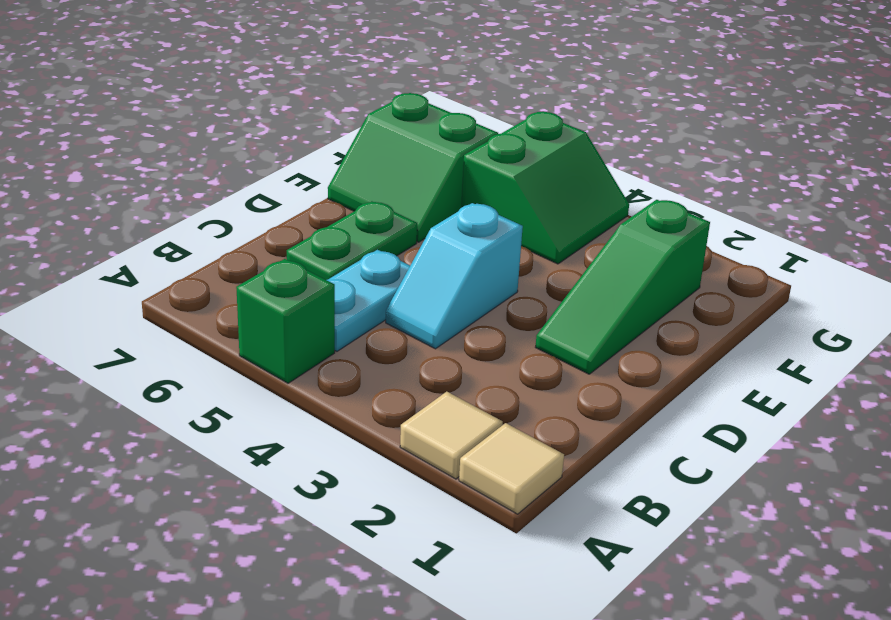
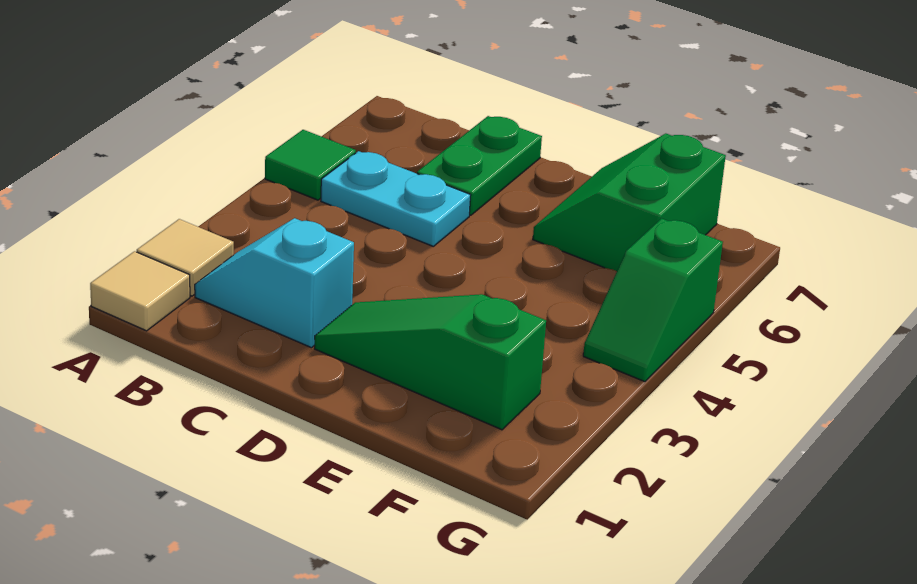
green 1x1 brick [236,259,335,383] -> green 1x1 tile [265,130,356,200]
cyan 1x2 slope [386,203,523,349] -> cyan 1x2 slope moved to [195,218,354,348]
green 1x2 plate [287,201,417,280] -> green 1x2 plate turned to [417,116,542,215]
green 2x2 slope [461,112,629,264] -> green 1x2 slope [583,219,723,382]

